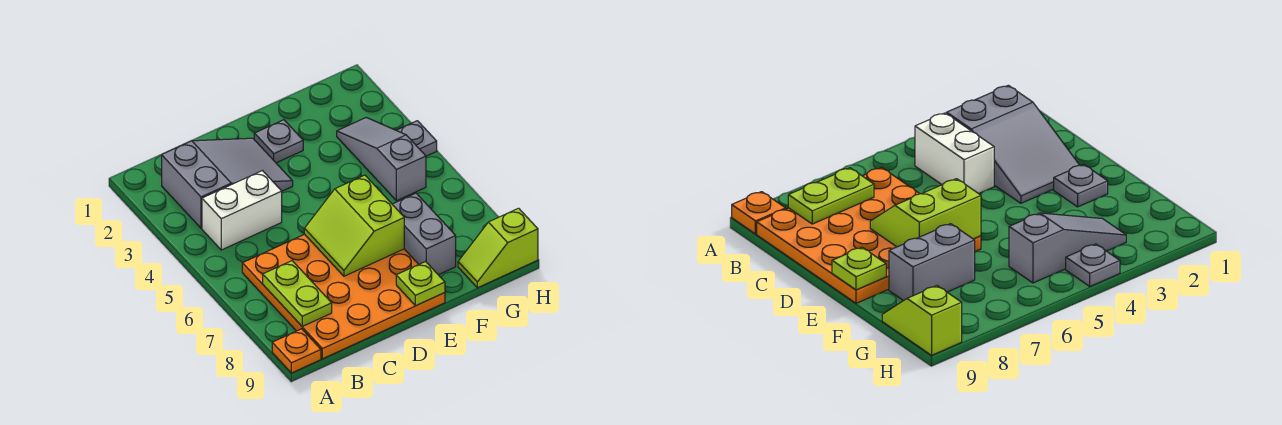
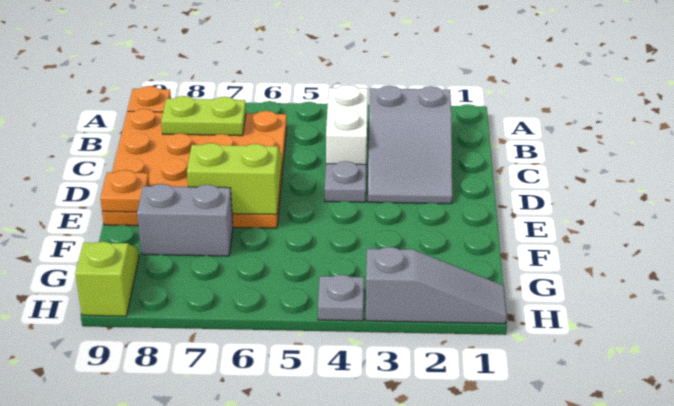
grey 1x1 plate [254,120,303,163] -> grey 1x1 plate moved to [325,161,366,202]
lime 1x1 plate [396,262,445,306] -> orange 1x1 plate [100,170,149,212]
grey 1x3 slope [337,118,426,201] -> grey 1x3 slope moved to [366,247,507,324]

